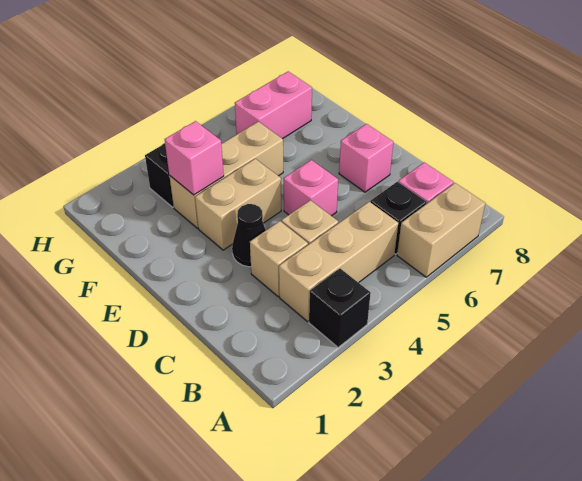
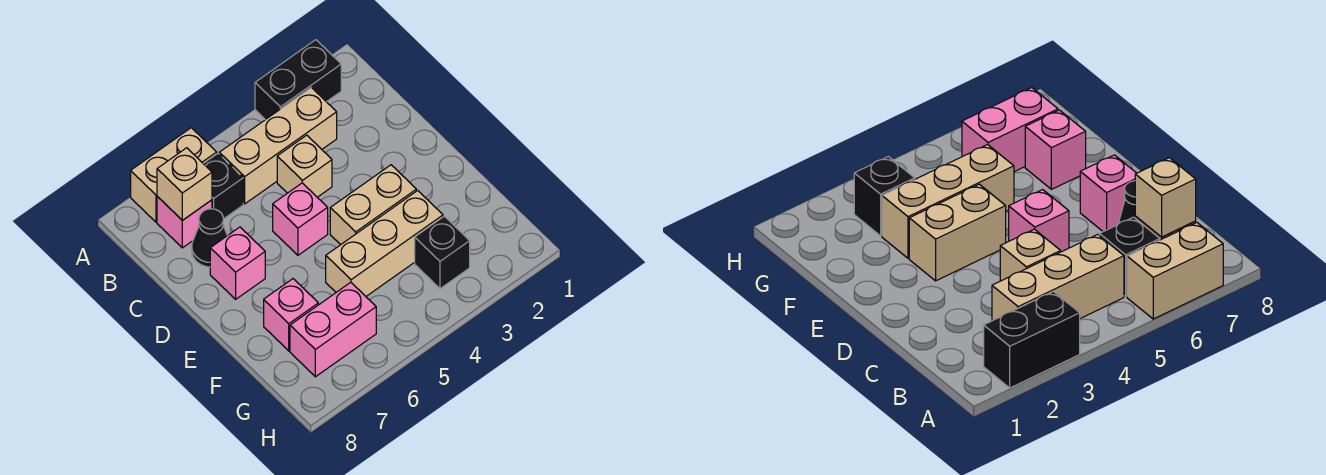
black 1x1 brick [309,269,371,347] -> black 1x2 brick [255,40,341,120]
tan 1x1 brick [250,221,308,297] -> tan 1x1 brick moved to [157,148,212,220]
black 1x1 cone [232,204,266,267] -> black 1x1 cone moved to [192,209,227,267]
pink 1x1 brick [165,121,224,195] -> pink 1x1 brick moved to [264,279,318,351]

